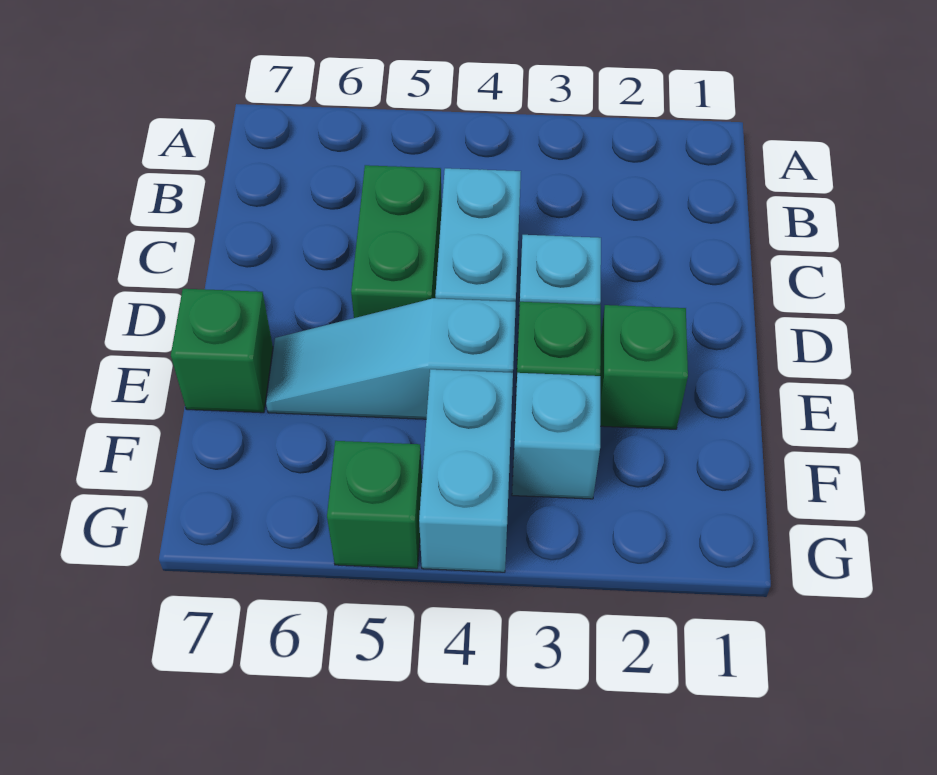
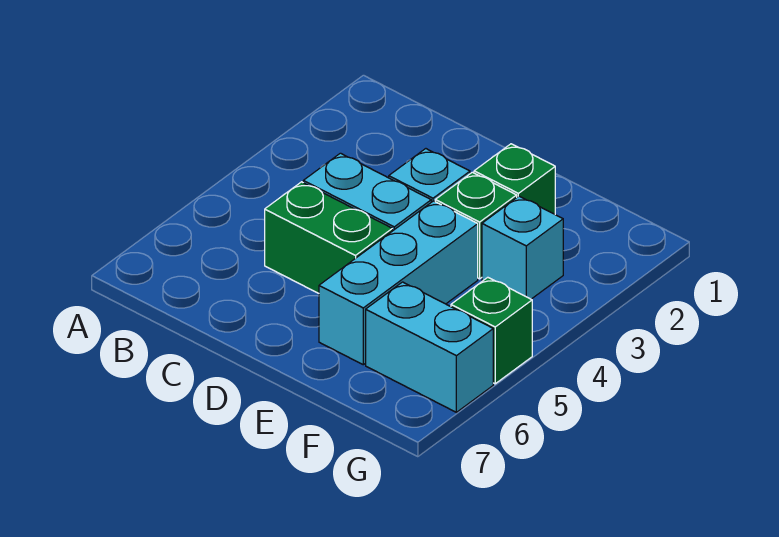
cyan 1x3 slope [266,298,516,419] -> cyan 1x3 brick [319,201,478,365]
green 1x1 brick [171,289,273,413] -> none
cyan 1x2 brick [419,369,513,572] -> cyan 1x2 brick moved to [366,282,493,412]

